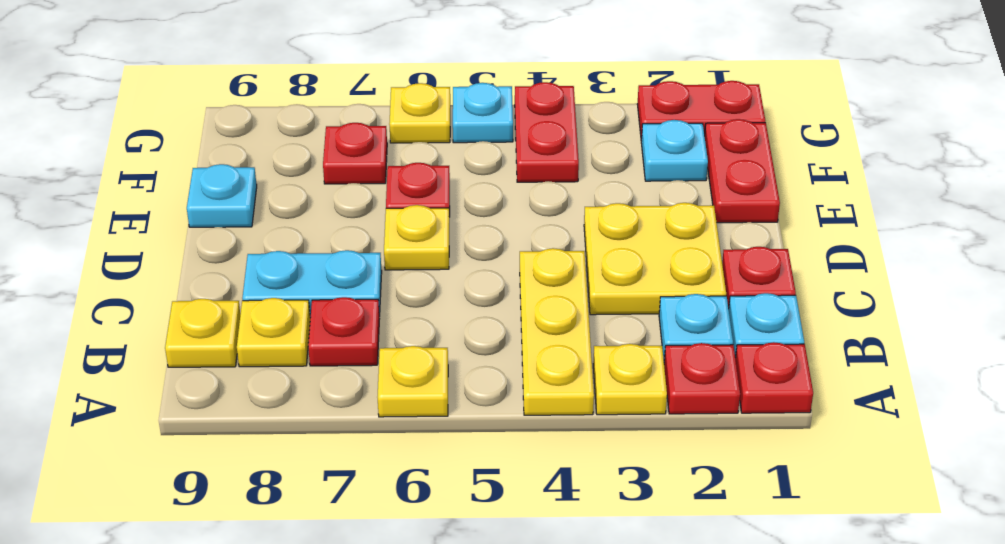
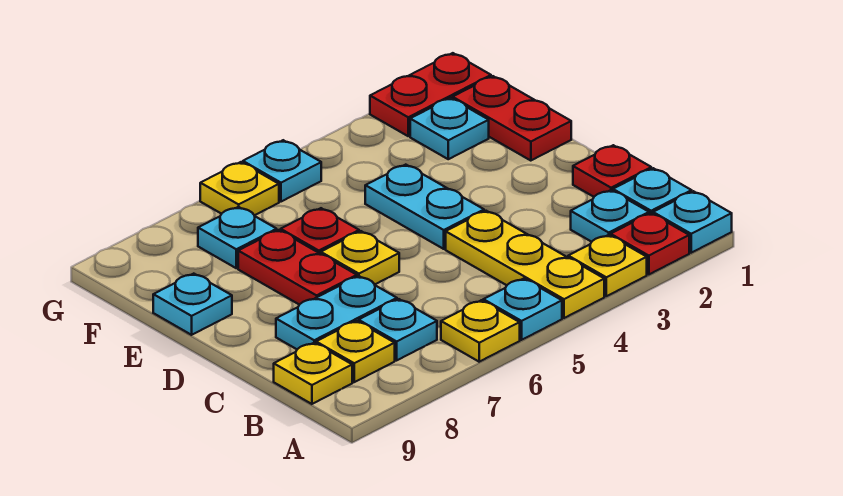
red 1x1 plate [735,342,813,413] -> cyan 1x1 plate [653,191,732,253]
none -> cyan 1x1 plate [483,279,562,340]
red 1x1 plate [308,297,380,366] -> cyan 1x1 plate [359,299,437,360]
yellow 2x2 plate [584,203,726,315] -> none
none -> cyan 1x2 plate [365,165,484,249]
red 1x2 plate [515,82,579,182] -> red 1x2 plate moved to [238,230,357,305]
red 1x1 plate [323,123,387,184] -> cyan 1x1 plate [198,207,277,268]

